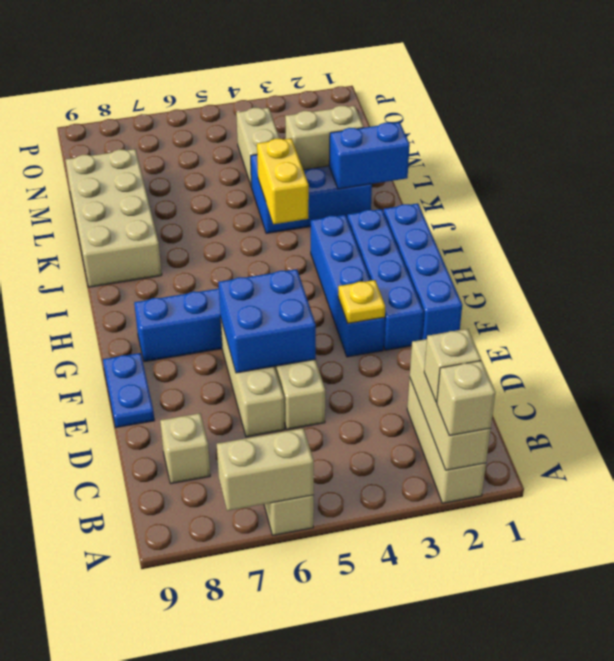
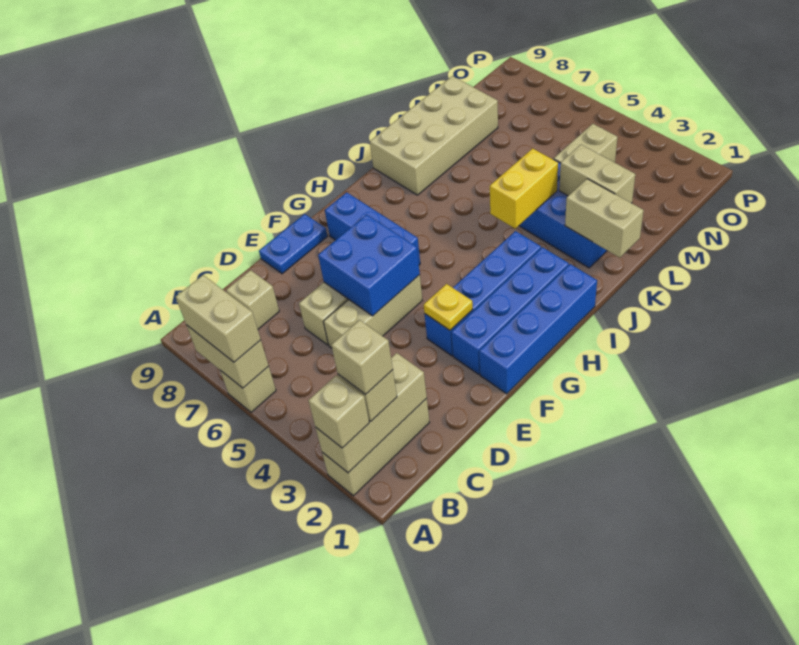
none -> tan 1x2 brick [176,275,261,362]
none -> tan 1x1 brick [331,320,393,395]
blue 1x2 brick [329,122,410,189] -> tan 1x2 brick [565,179,644,258]

